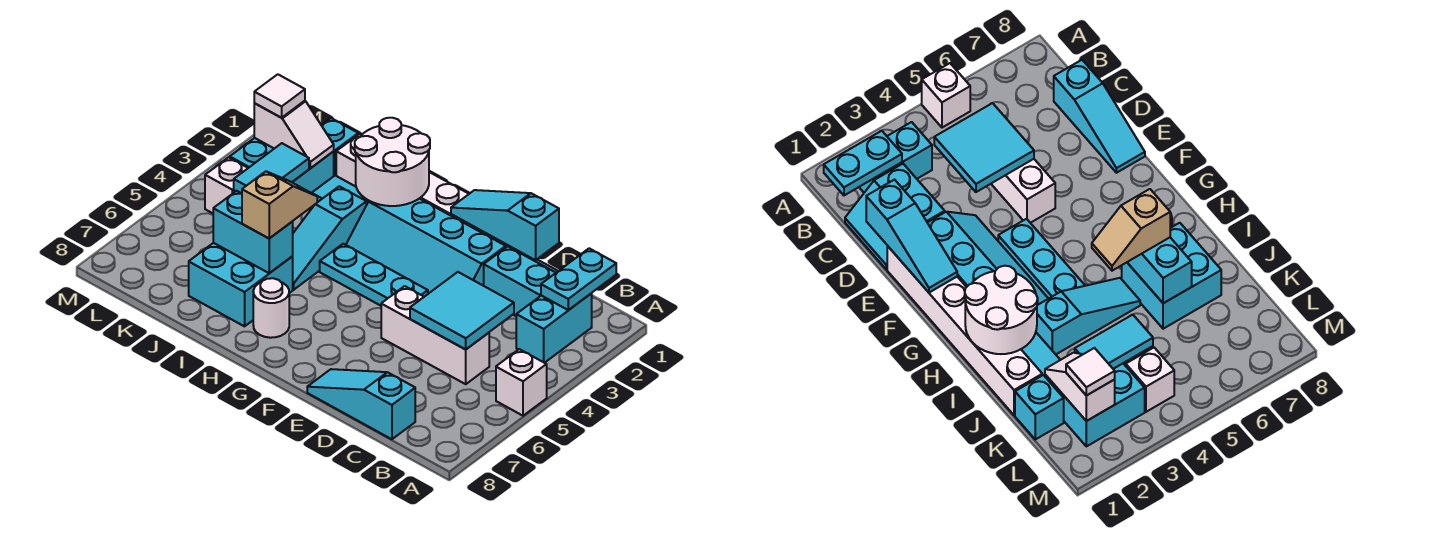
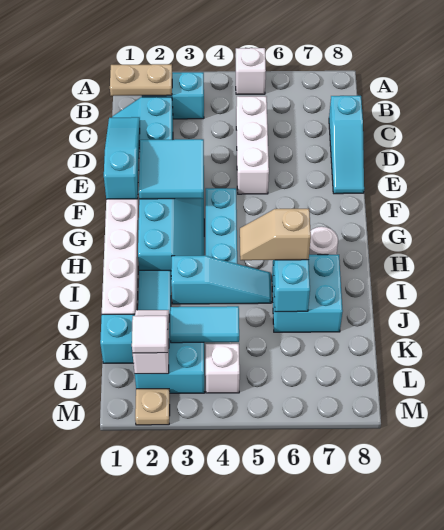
cyan 1x2 plate [541,248,616,310] -> tan 1x2 plate [110,64,172,96]
cyan 2x2 tile [410,272,514,349] -> cyan 2x2 tile moved to [139,139,204,199]
cyan 1x3 slope [451,190,559,260] -> cyan 1x3 slope turned to [104,117,140,199]
white 2x2 round brick [355,118,430,206] -> none
none -> tan 1x1 plate [135,389,170,425]

